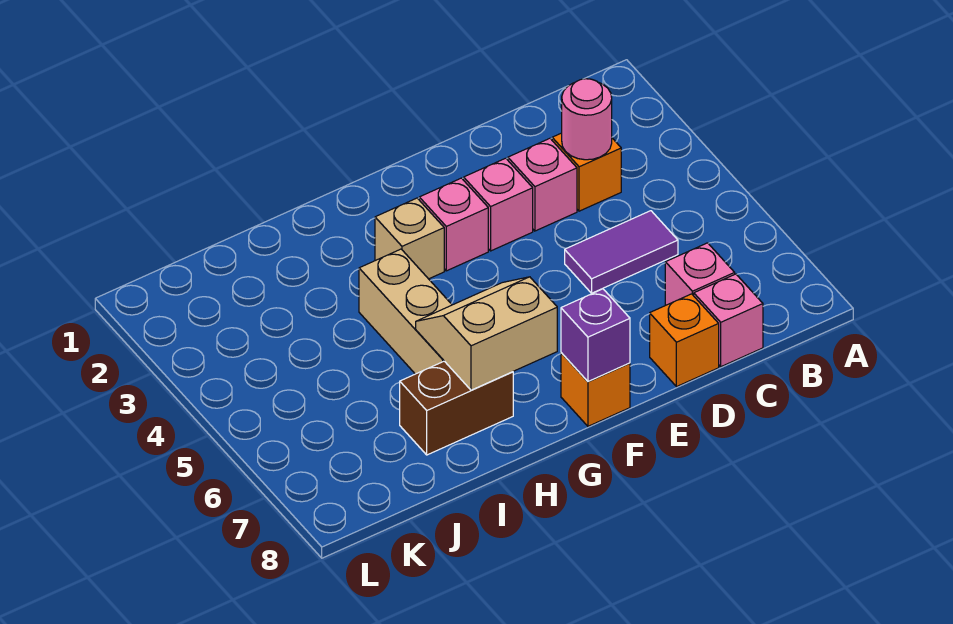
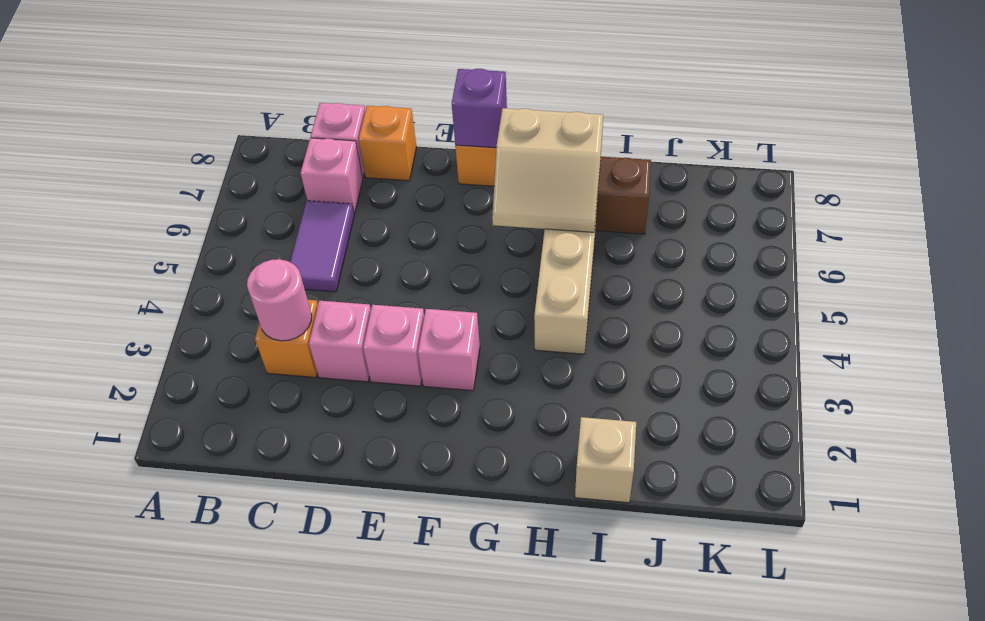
purple 1x2 tile [565,211,678,293] -> purple 1x2 tile turned to [290,201,354,292]
tan 1x1 brick [375,198,444,279] -> tan 1x1 brick moved to [575,417,636,503]

